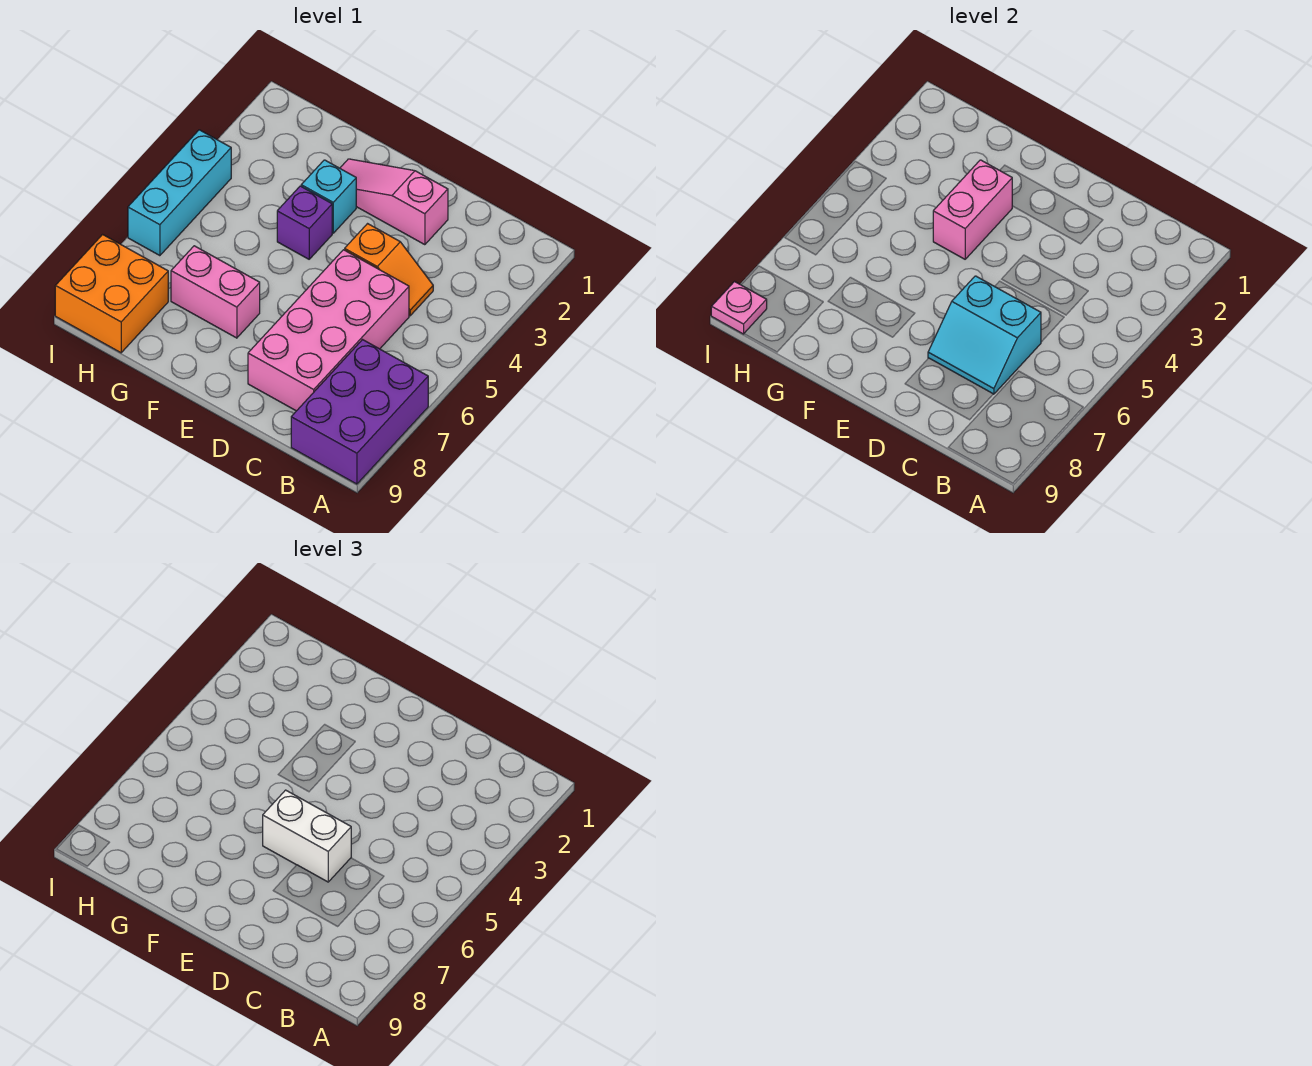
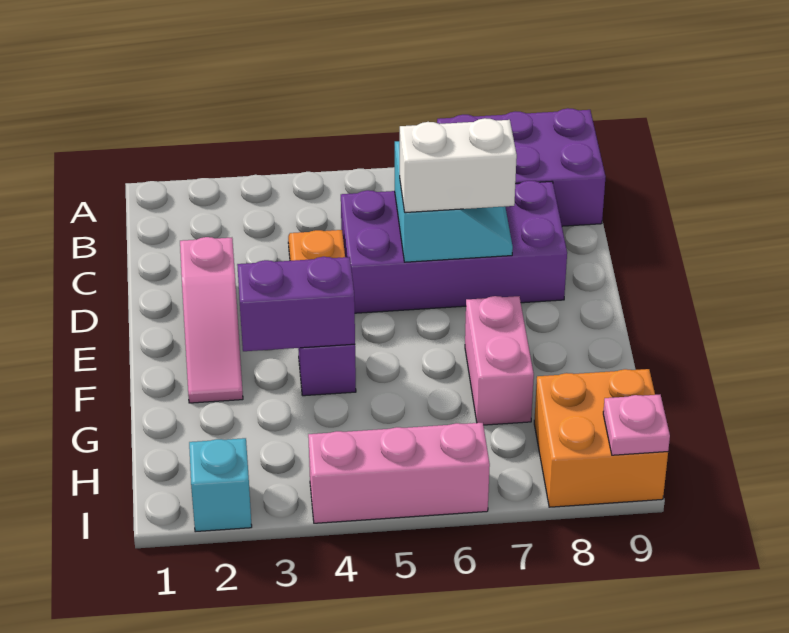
pink 2x4 brick [248,250,409,411] -> purple 2x4 brick [341,181,567,313]
white 1x2 brick [263,790,351,882] -> white 1x2 brick turned to [400,118,517,213]
cyan 1x1 brick [301,160,356,233] -> cyan 1x1 brick moved to [189,438,252,532]
pink 1x2 brick [933,160,1012,259] -> purple 1x2 brick [237,257,355,351]
cyan 1x3 brick [128,130,231,256] -> pink 1x3 brick [308,423,490,523]

